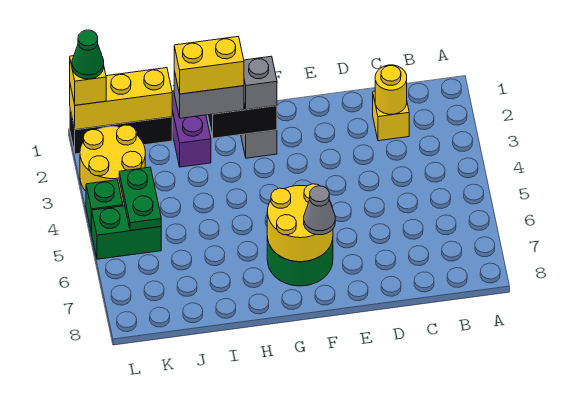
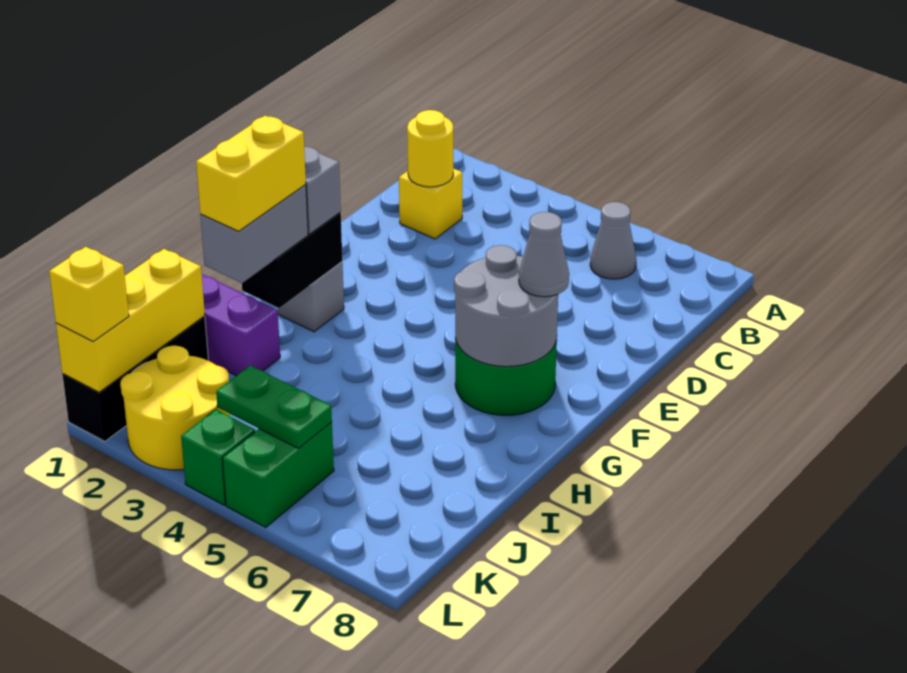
none -> grey 1x1 cone [590,202,636,279]
yellow 2x2 round brick [267,184,333,262] -> grey 2x2 round brick [454,245,558,367]
green 1x1 cone [72,30,104,79] -> none

